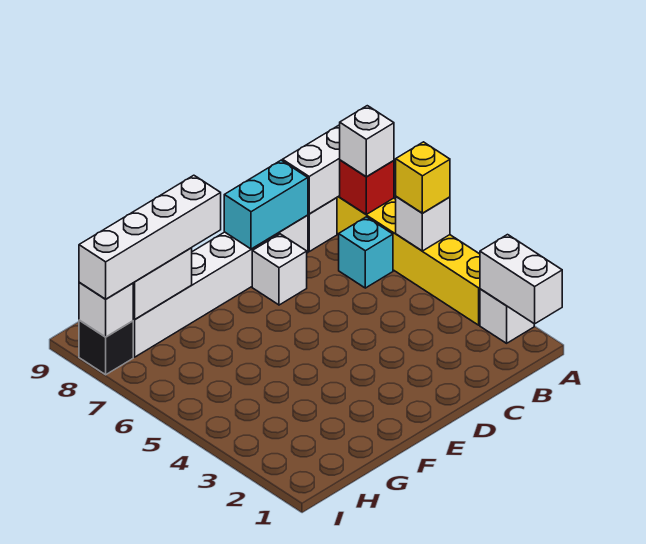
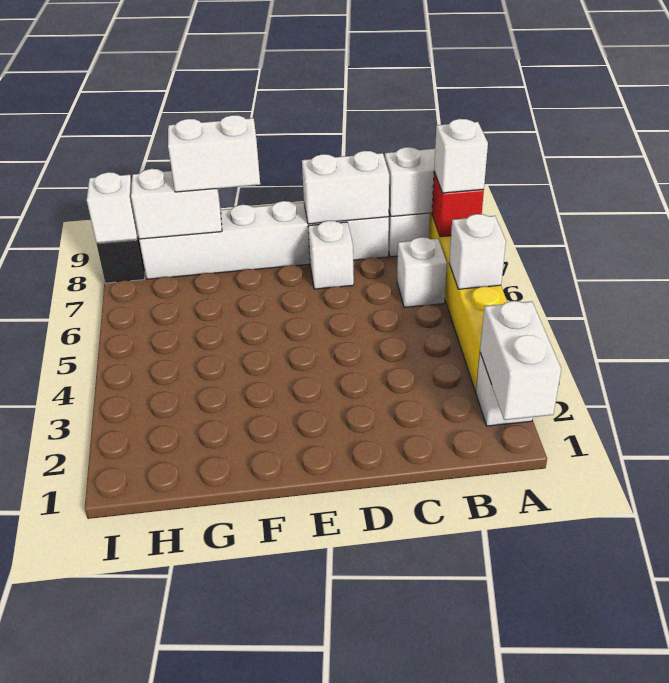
yellow 1x1 brick [396,142,450,213] -> none
cyan 1x1 brick [339,217,393,288] -> white 1x1 brick [397,237,447,307]
cyan 1x2 brick [224,160,308,249] -> white 1x2 brick [302,151,389,224]
white 1x4 brick [79,175,221,299] -> white 1x2 brick [168,115,260,192]

